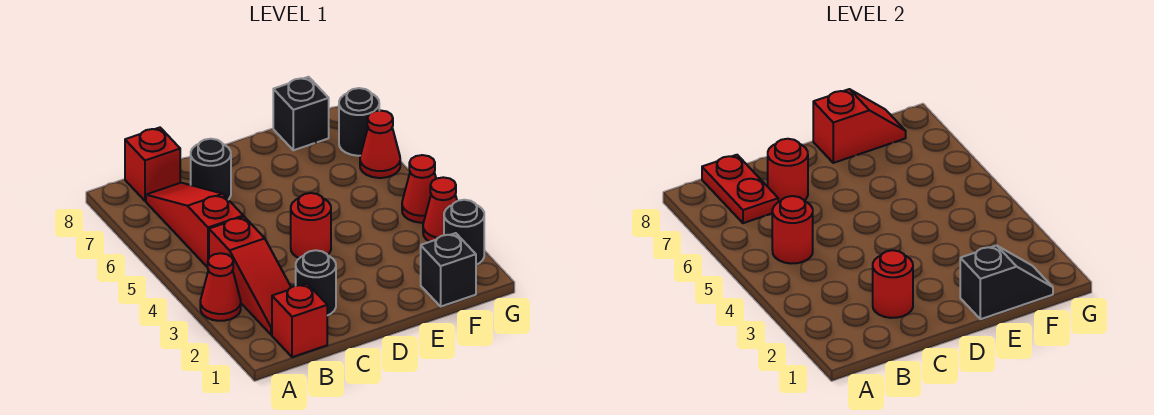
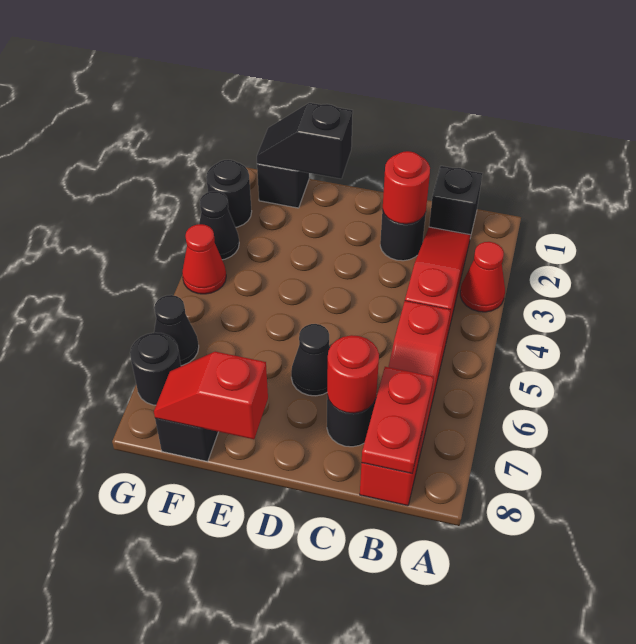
red 1x1 brick [272,284,327,357] -> black 1x1 brick [429,166,483,235]
red 1x1 round brick [772,196,813,264] -> none
red 1x1 round brick [291,193,331,258] -> none
none -> black 1x1 cone [291,324,330,396]
red 1x1 cone [423,177,457,242] -> black 1x1 cone [199,191,239,260]
red 1x1 cone [360,110,400,178] -> black 1x1 cone [154,295,199,366]

